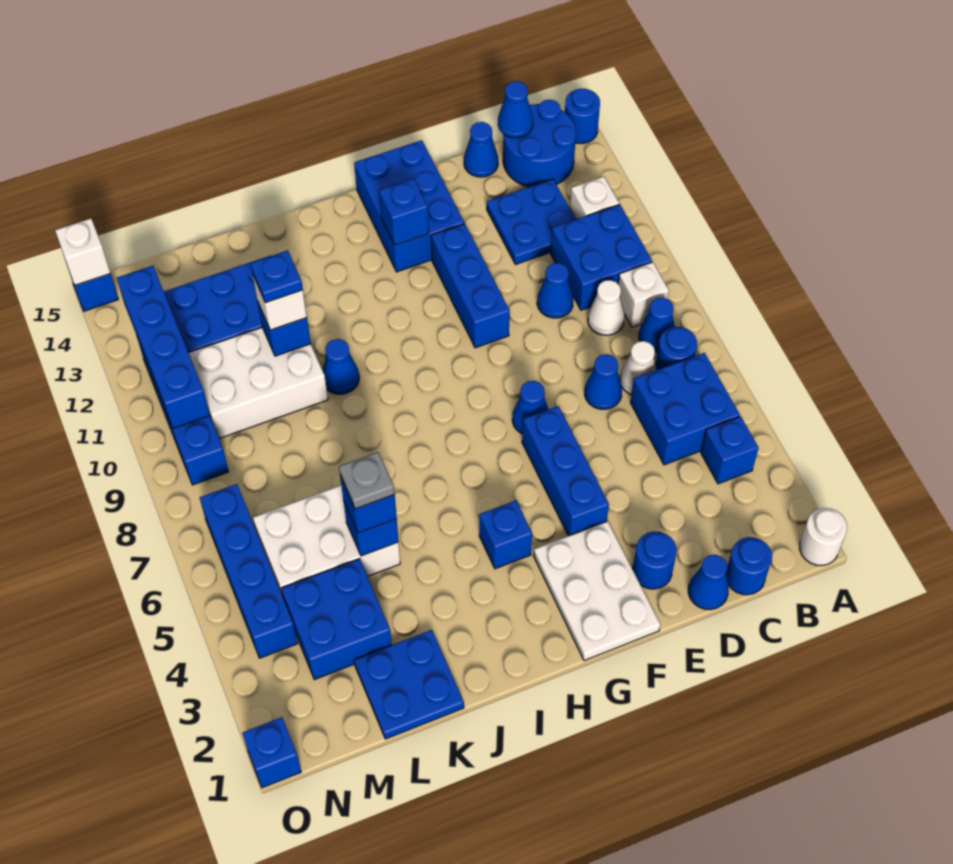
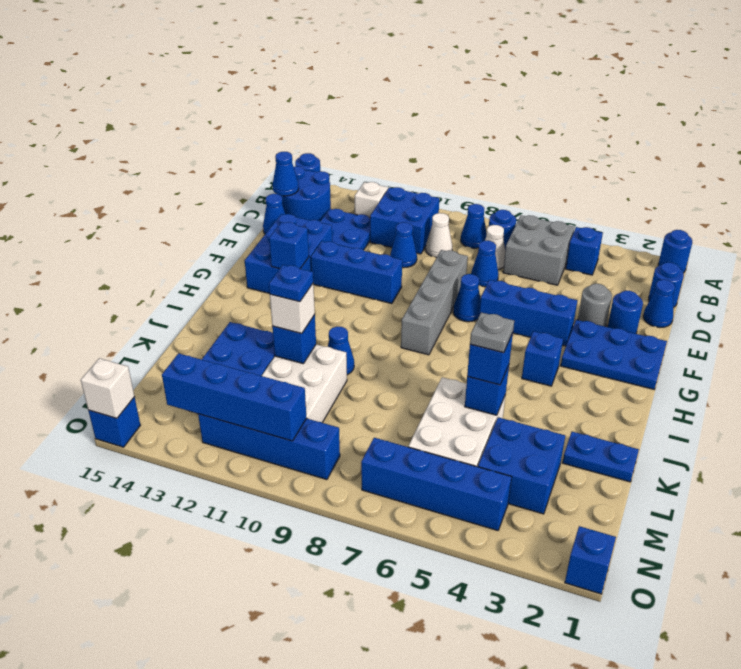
white 1x1 round brick [800,508,847,566] -> blue 1x1 round brick [658,230,692,273]
blue 2x2 brick [631,353,740,465] -> grey 2x2 brick [503,215,574,285]
white 1x1 brick [618,262,669,327] -> none
none -> grey 1x1 round brick [578,284,612,327]
none -> grey 1x4 brick [401,250,468,355]
white 2x3 plate [534,521,660,661] -> blue 2x3 plate [561,320,667,389]
blue 2x3 brick [354,140,464,272] -> blue 2x3 brick turned to [245,214,332,293]
blue 2x2 plate [354,630,464,739] -> blue 1x2 plate [563,432,639,482]

